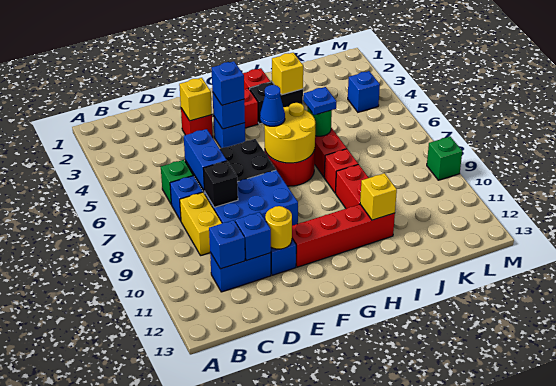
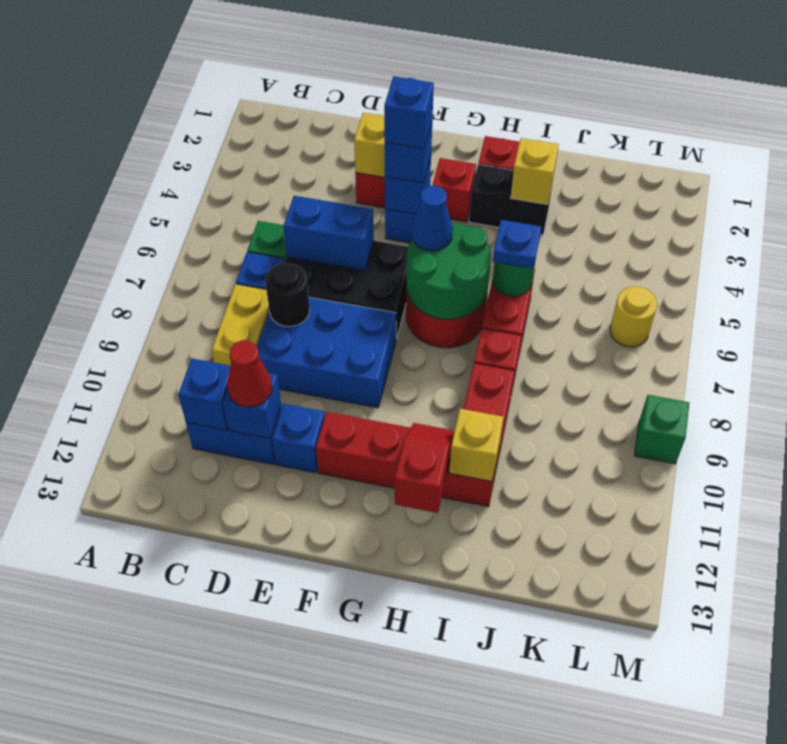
blue 1x2 brick [184,129,227,190] -> blue 1x2 brick turned to [283,196,374,271]
black 1x1 brick [203,161,238,207] -> black 1x1 round brick [265,264,310,327]
none -> red 1x1 cone [227,341,272,407]
yellow 1x1 round brick [265,206,292,249] -> yellow 1x1 round brick moved to [610,286,657,347]
yellow 2x2 round brick [264,103,315,163] -> green 2x2 round brick [406,223,491,319]
none -> red 1x2 slope [395,423,455,513]
blue 1x1 brick [348,71,380,112] -> blue 1x1 brick moved to [384,76,434,148]

